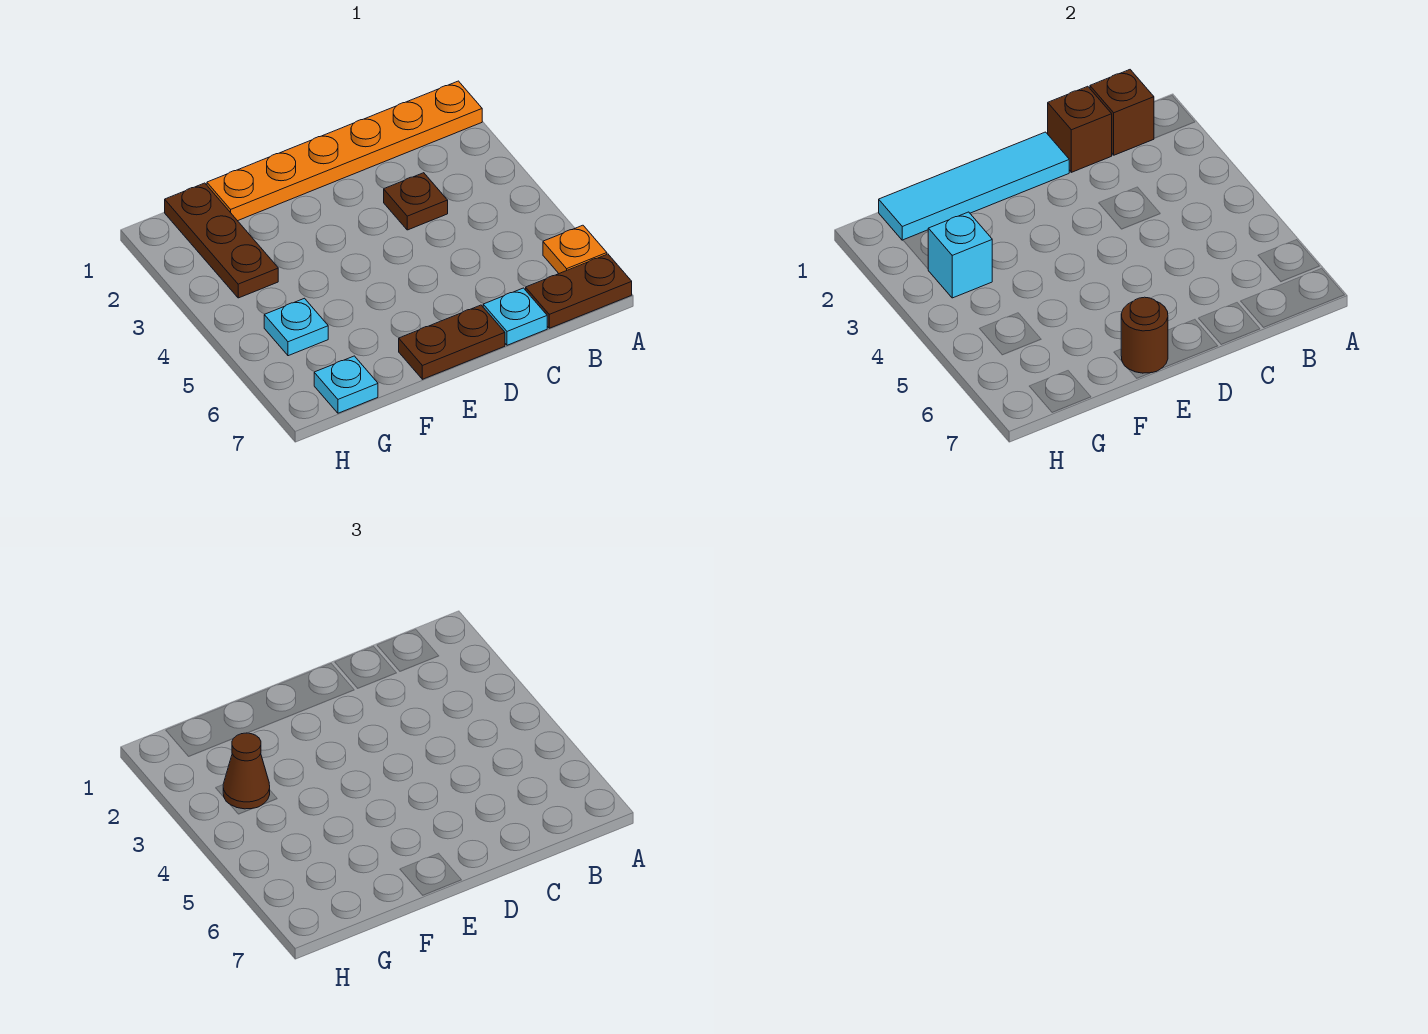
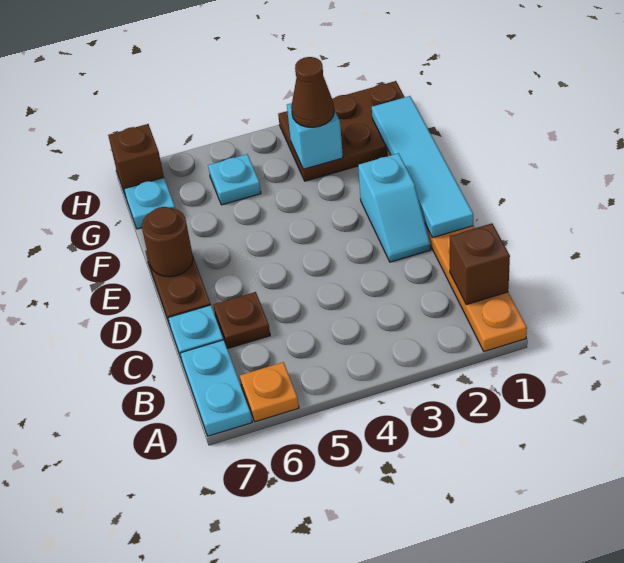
brown 1x2 plate [526,254,632,328] -> cyan 1x2 plate [180,340,252,436]
brown 1x1 brick [1048,86,1112,172] -> brown 1x1 brick moved to [108,124,164,194]
brown 1x1 plate [384,173,448,230] -> brown 1x1 plate moved to [214,292,270,348]
none -> cyan 1x2 slope [358,153,431,262]
brown 1x3 plate [165,183,278,298] -> brown 2x3 plate [278,81,405,181]

